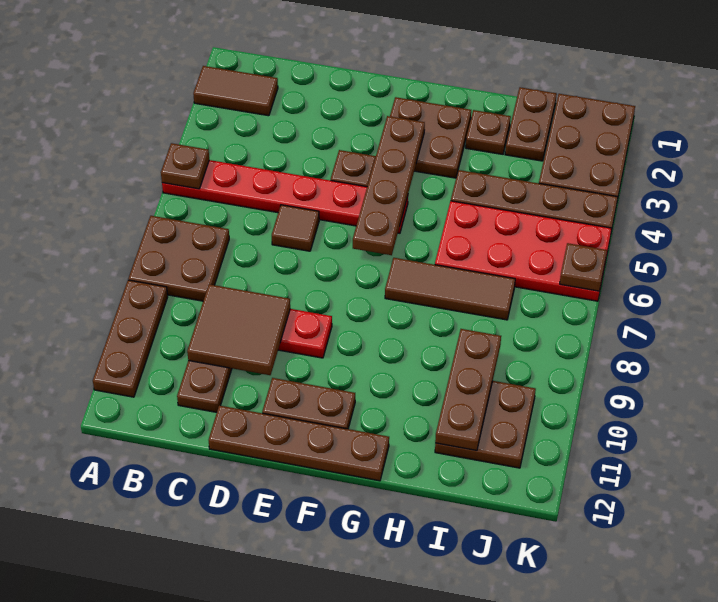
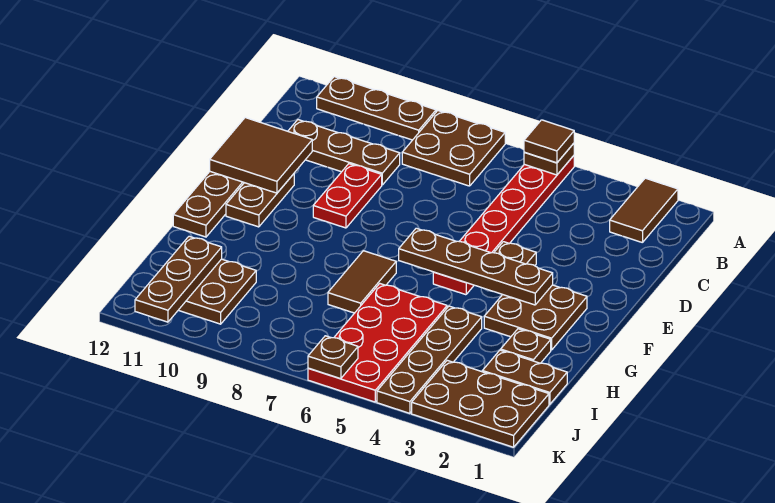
brown 2x2 tile [187,284,290,375] -> brown 2x2 tile moved to [210,118,312,193]
brown 1x1 tile [272,205,319,251] -> brown 1x1 tile moved to [524,120,574,163]
brown 1x3 tile [385,258,515,320] -> brown 1x2 tile [328,251,396,313]
brown 1x3 plate [435,329,501,451] -> brown 1x3 plate turned to [135,236,222,322]

